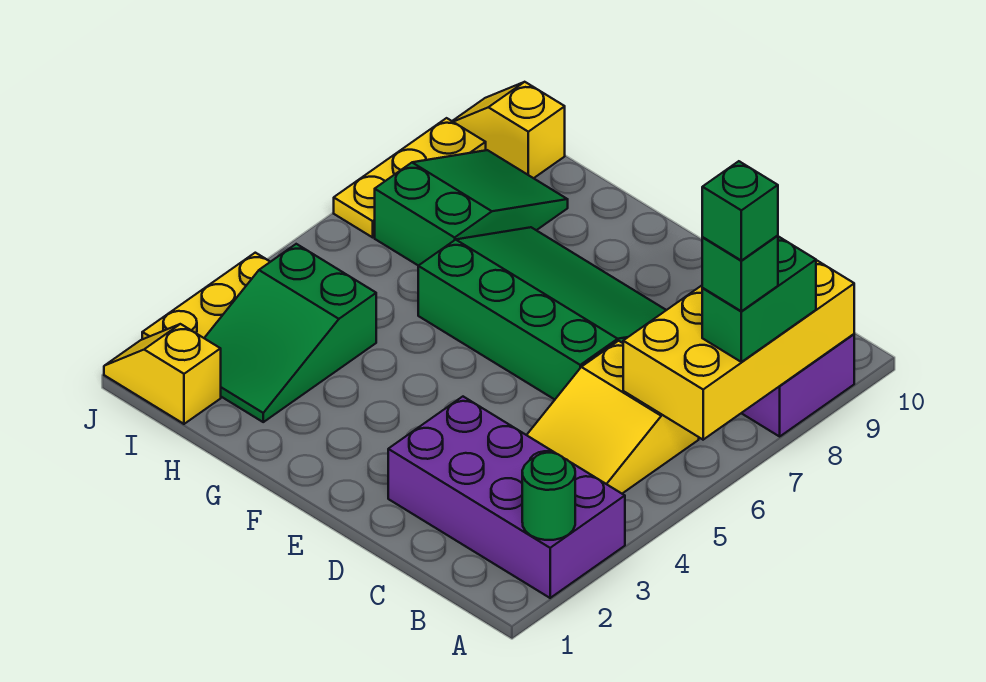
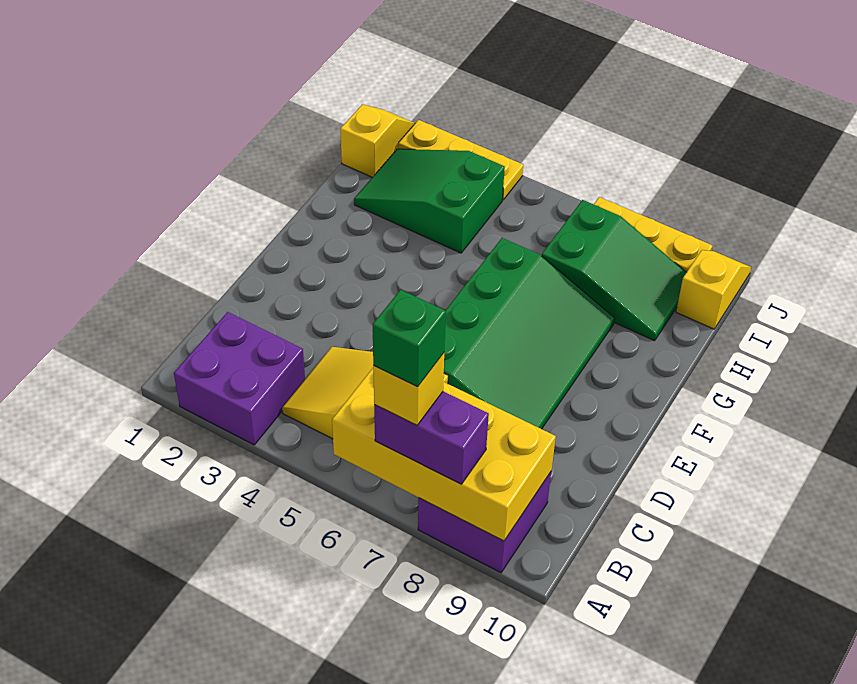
purple 2x4 brick [388,397,625,598] -> purple 2x2 brick [174,312,305,445]
green 1x1 round brick [522,453,575,540] -> none
green 1x2 brick [702,236,816,362] -> purple 1x2 brick [374,391,489,484]
green 1x1 brick [702,236,778,311] -> yellow 1x1 brick [373,353,444,425]

